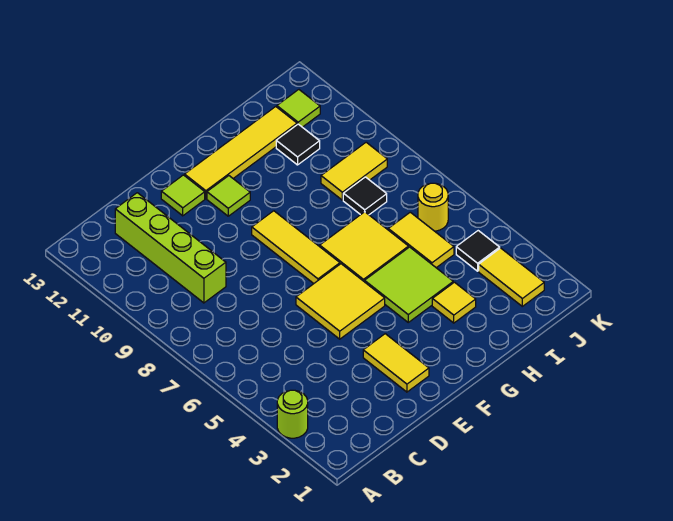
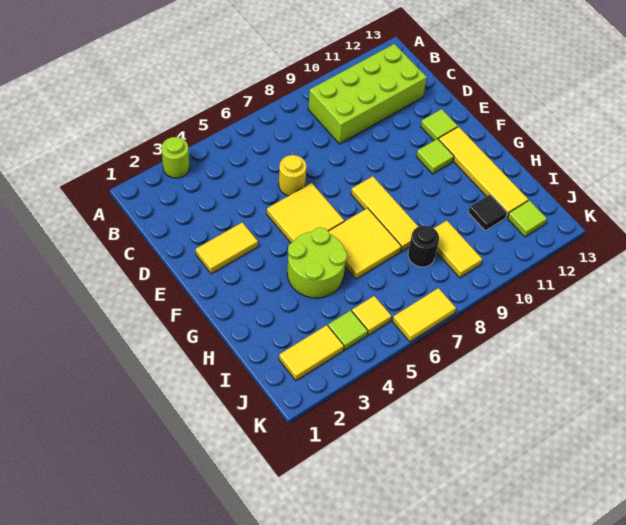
lime 1x4 brick [115,193,226,303] -> lime 2x4 brick [308,44,427,144]
yellow 1x3 tile [252,211,340,284] -> yellow 1x3 tile turned to [351,176,418,251]
lime 2x2 tile [365,247,453,322] -> lime 2x2 round brick [287,227,347,298]
yellow 1x1 tile [432,282,476,323] -> yellow 1x1 tile moved to [352,296,391,335]
yellow 1x2 tile [388,212,454,268] -> yellow 1x2 tile moved to [392,288,456,342]
black 1x1 tile [343,177,387,215] -> black 1x1 round brick [408,225,439,267]
black 1x1 tile [456,231,500,271] -> lime 1x1 tile [328,310,368,350]
yellow 1x1 round brick [418,183,448,231] -> yellow 1x1 round brick moved to [279,155,306,196]

